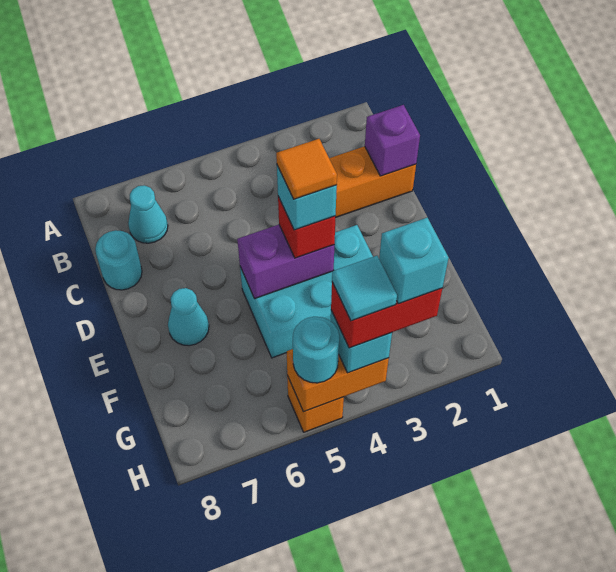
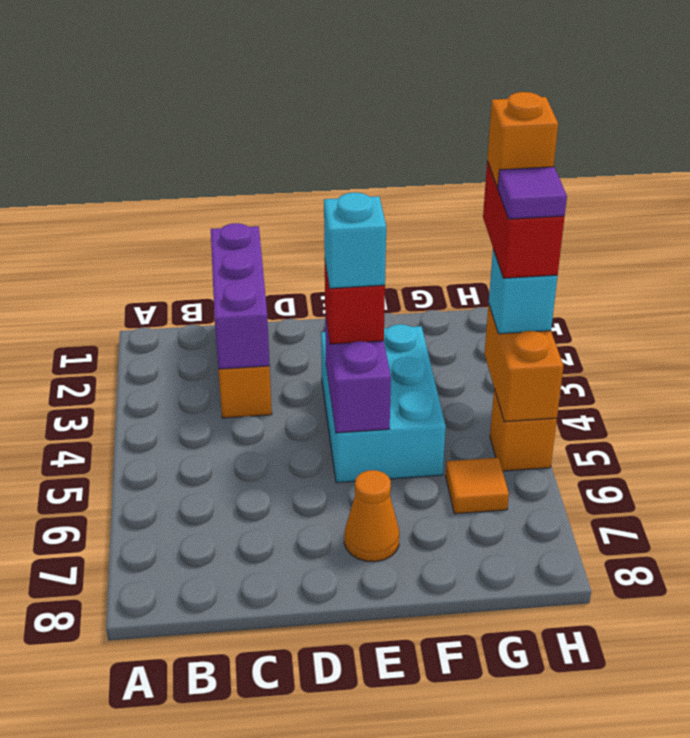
cyan 1x1 cone [128,185,168,243] -> none
purple 1x1 brick [365,105,420,176] -> purple 1x3 brick [211,223,270,369]
cyan 1x1 round brick [95,230,142,290] -> none
orange 1x1 tile [276,139,337,199] -> orange 1x1 tile moved to [446,458,509,514]
cyan 1x1 cone [168,288,209,346] -> orange 1x1 cone [344,470,399,562]
cyan 1x1 brick [379,218,449,304] -> orange 1x1 brick [487,92,558,188]
cyan 1x1 tile [332,256,397,321] -> purple 1x1 tile [498,167,567,219]
cyan 1x1 round brick [293,317,339,383] -> none

